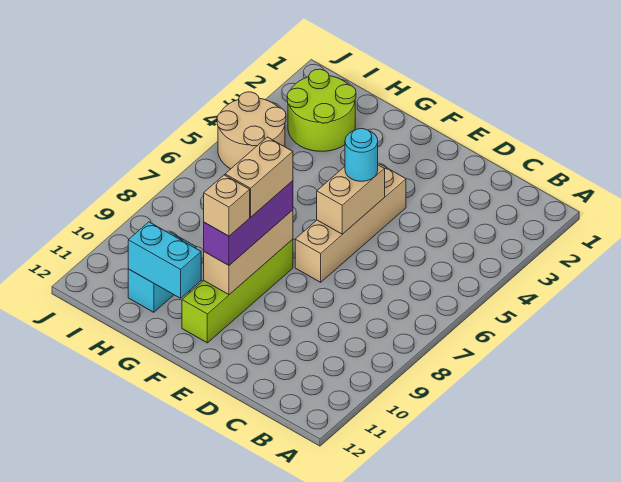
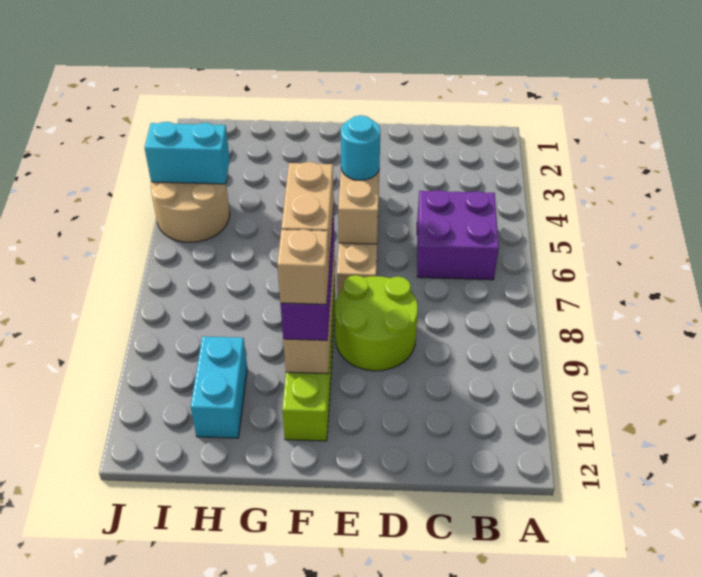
none -> purple 2x2 brick [417,190,499,280]
cyan 1x2 brick [128,222,201,298] -> cyan 1x2 brick moved to [145,122,230,184]
lime 2x2 round brick [287,69,356,151] -> lime 2x2 round brick moved to [335,275,418,371]

